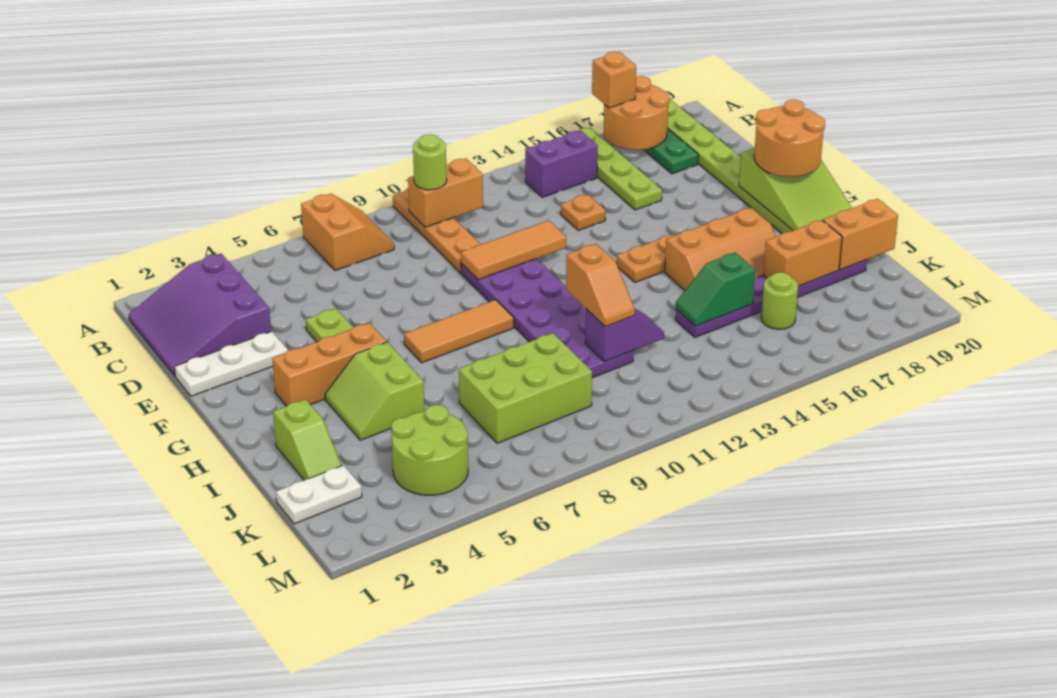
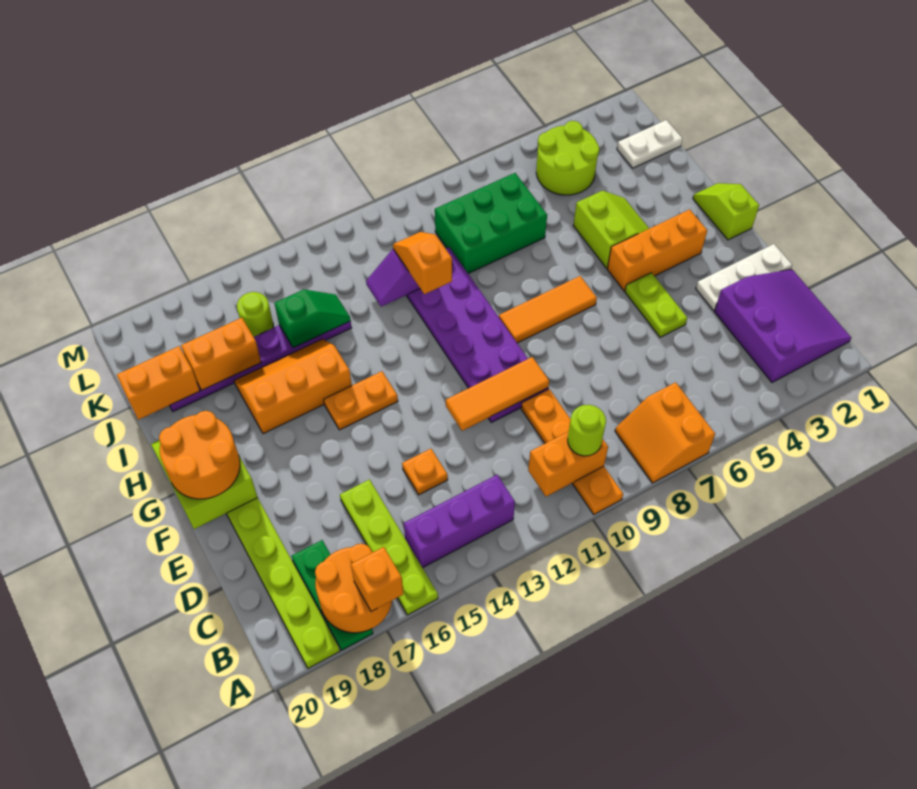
purple 1x2 brick [525,130,598,197] -> purple 1x3 brick [404,475,515,568]
lime 1x2 slope [273,399,342,480] -> lime 1x2 slope moved to [693,183,759,240]
lime 2x3 brick [459,333,592,443] -> green 2x3 brick [435,173,547,274]

